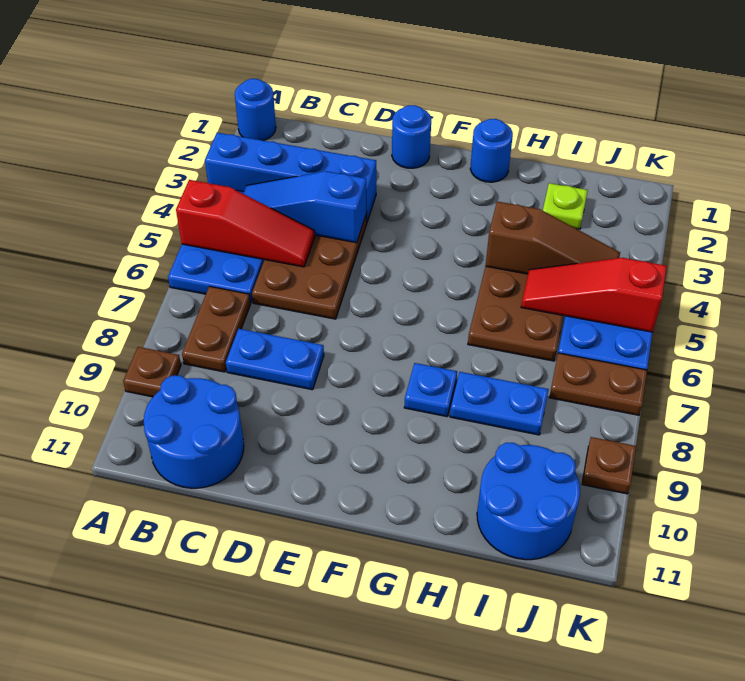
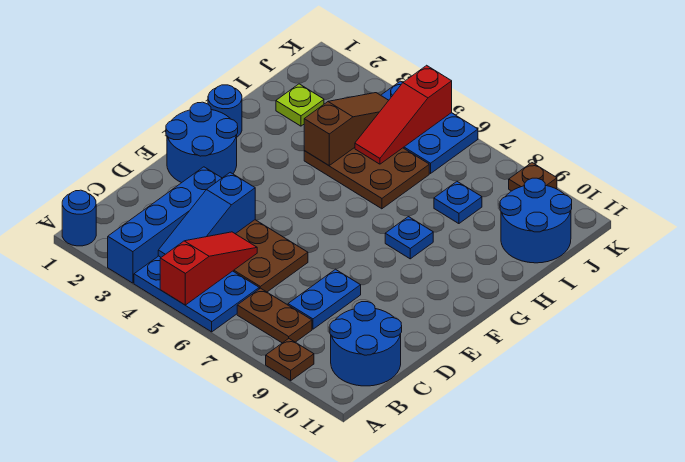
blue 1x1 round brick [392,105,431,168] -> blue 2x2 round brick [166,102,238,183]
blue 1x2 plate [450,372,549,435] -> blue 1x1 plate [434,182,482,224]
brown 1x2 plate [549,353,647,415] -> none

